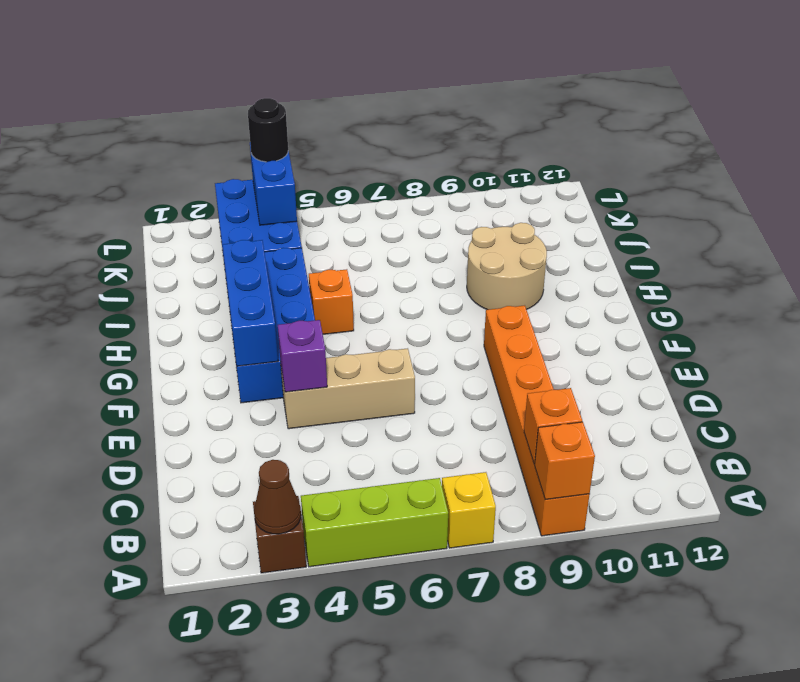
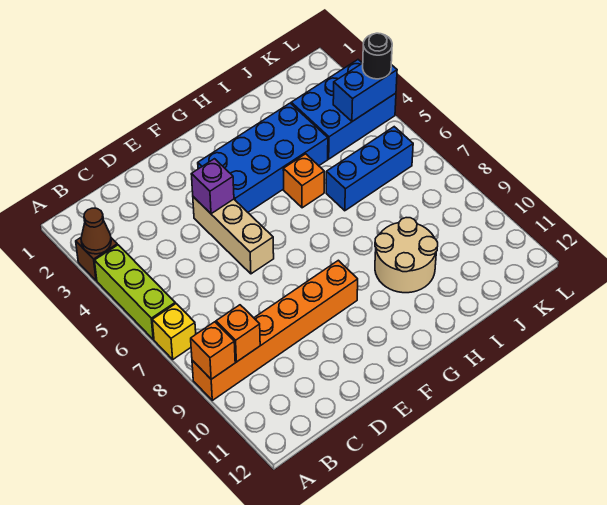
blue 1x3 brick [222,240,278,366] -> blue 1x3 brick moved to [326,127,413,211]

